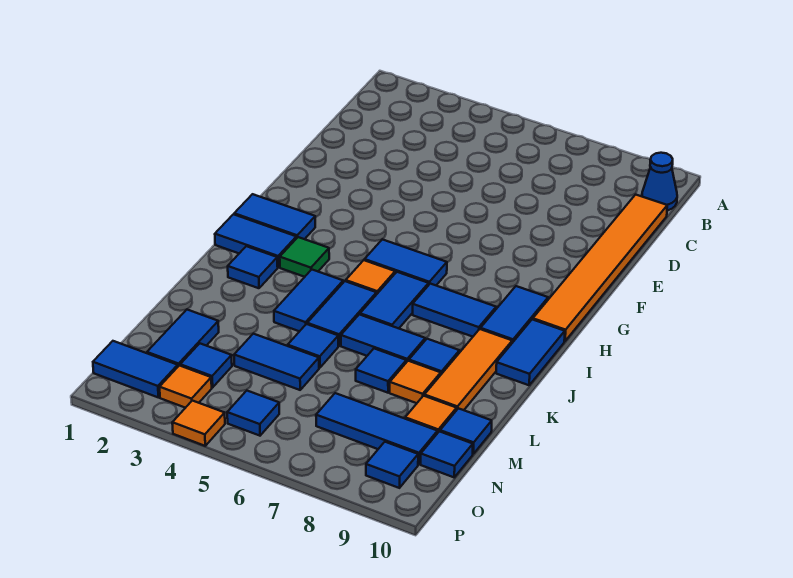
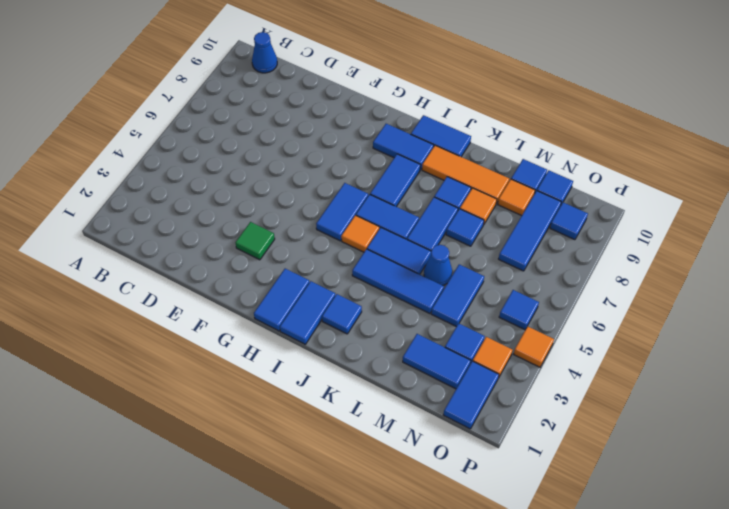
orange 1x6 tile [533,195,667,341] -> none
green 1x1 tile [280,237,329,277] -> green 1x1 tile moved to [235,222,275,260]
blue 1x2 tile [274,270,343,331] -> blue 1x3 tile [352,249,444,314]
blue 1x1 tile [288,324,338,368] -> blue 1x1 cone [424,245,452,285]

